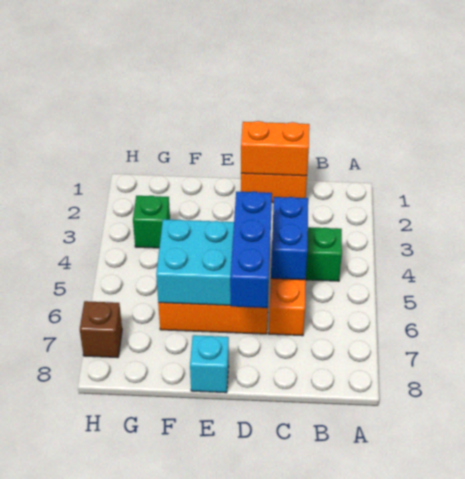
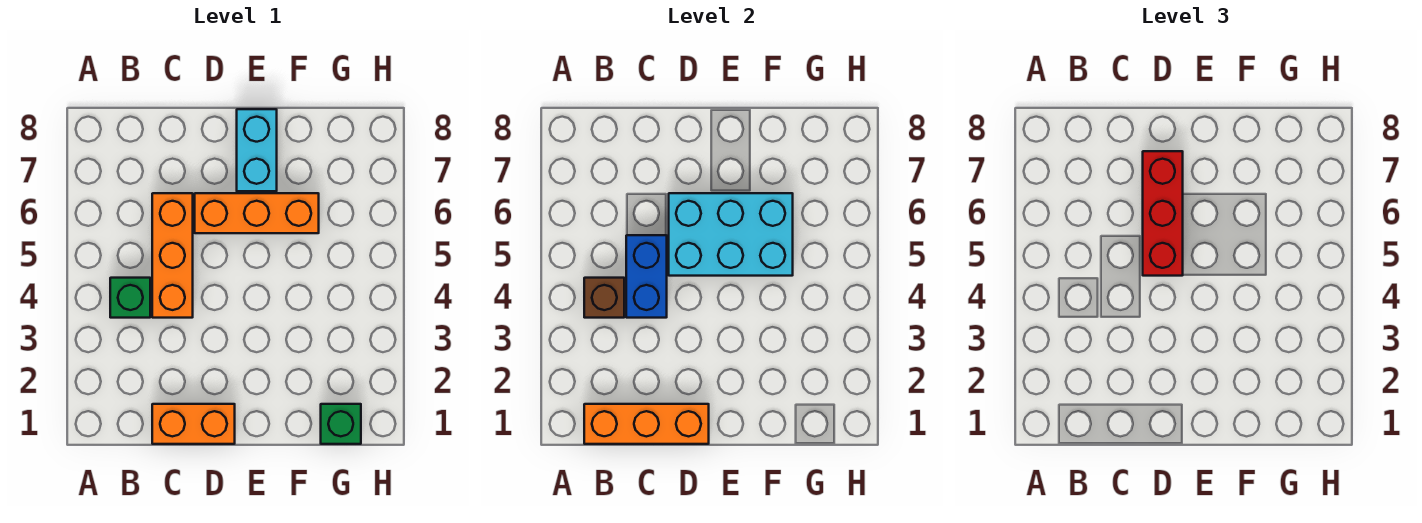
orange 1x2 brick [241,121,309,176] -> orange 1x3 brick [584,404,709,444]
blue 1x3 brick [230,191,272,308] -> red 1x3 brick [1143,151,1183,276]
cyan 1x1 brick [190,335,229,393] -> cyan 1x2 brick [237,109,277,191]
green 1x1 brick [133,196,170,248] -> green 1x1 brick moved to [321,404,361,444]
brown 1x1 brick [80,301,122,358] -> brown 1x1 brick moved to [584,278,624,318]

